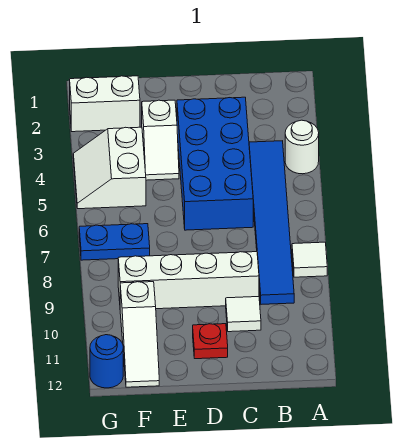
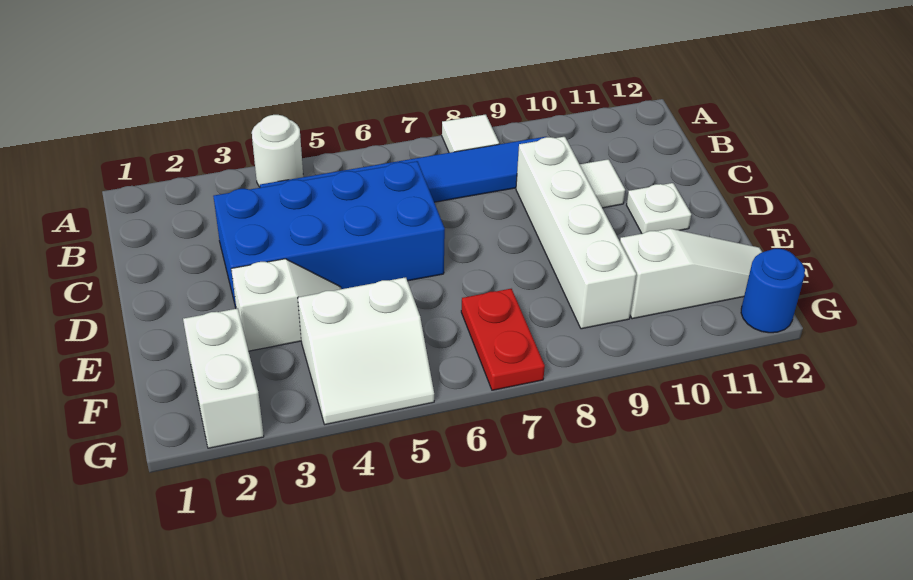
red 1x1 plate [193,324,228,359] -> white 1x1 plate [627,183,691,234]
blue 1x2 plate [79,224,150,260] -> red 1x2 plate [461,289,545,390]

